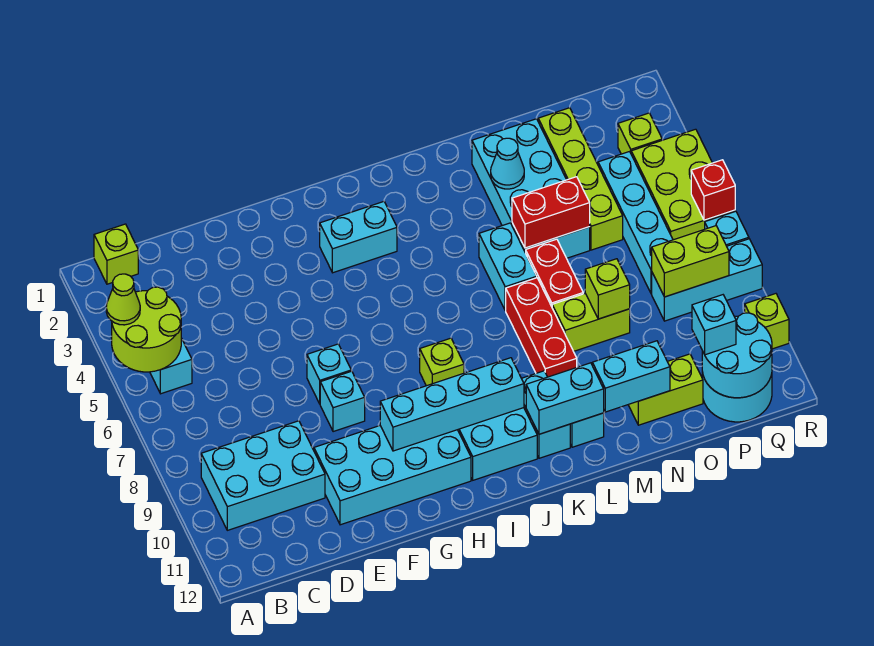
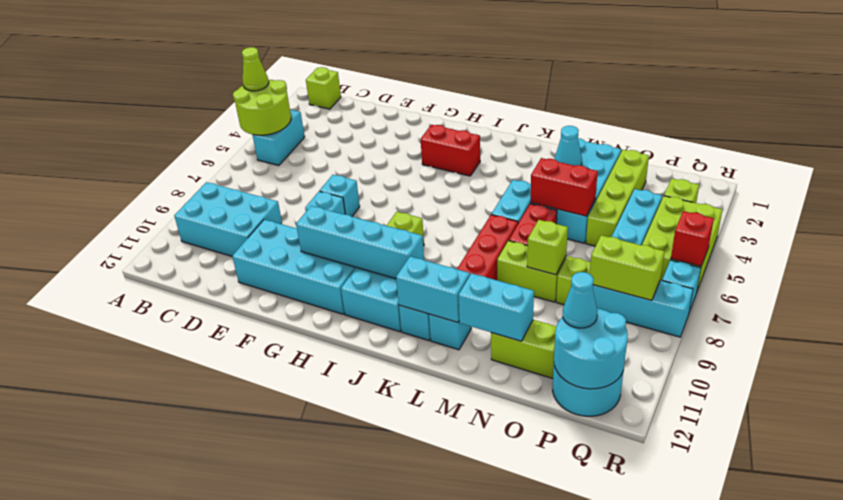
cyan 1x2 brick [320,202,397,273] -> red 1x2 brick [421,125,480,176]
cyan 1x1 brick [692,295,736,355] -> cyan 1x1 cone [563,272,598,328]
lime 1x1 brick [745,294,789,349] -> lime 1x1 brick moved to [556,256,591,305]

